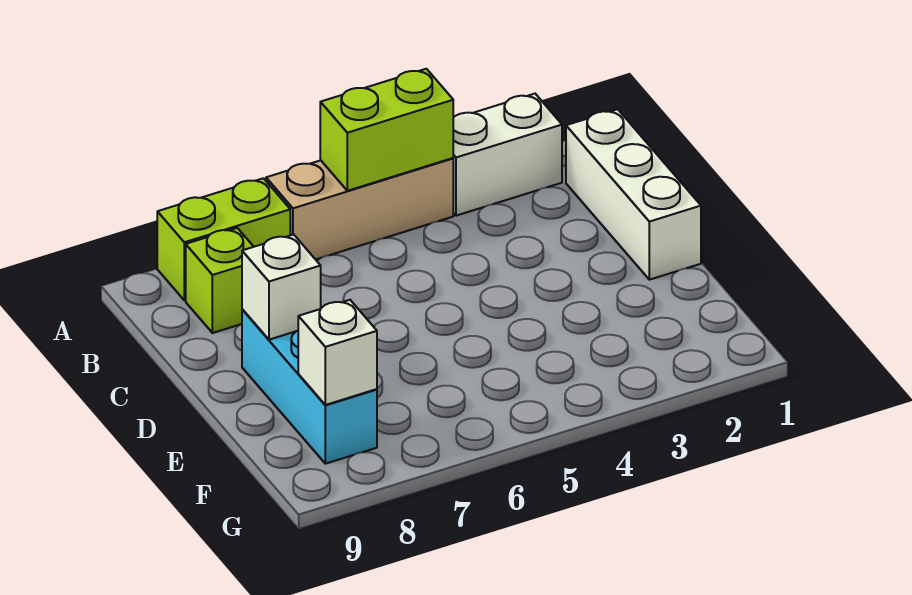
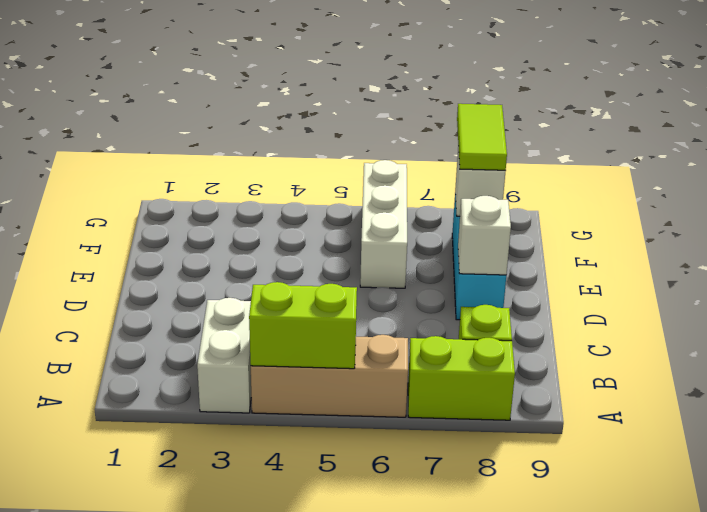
white 1x2 brick [453,94,562,216] -> white 1x2 brick turned to [197,298,251,413]
white 1x3 brick [566,109,701,280] -> white 1x3 brick moved to [360,160,407,288]
none -> lime 1x2 tile [457,104,507,170]

